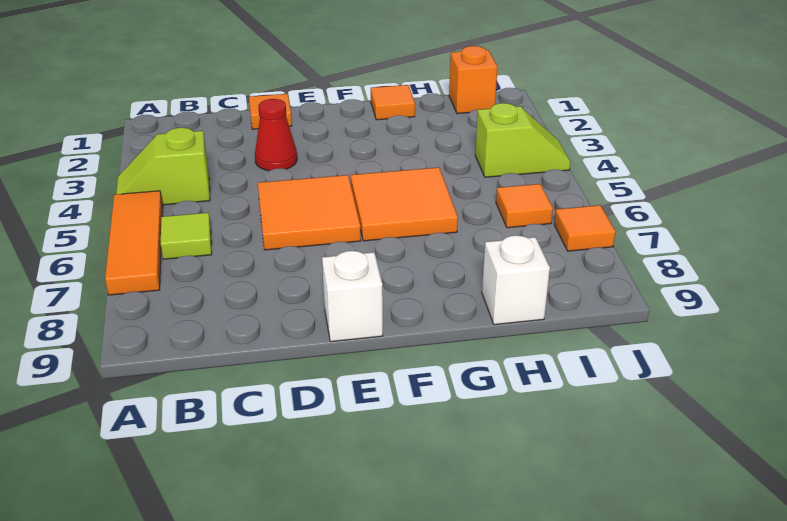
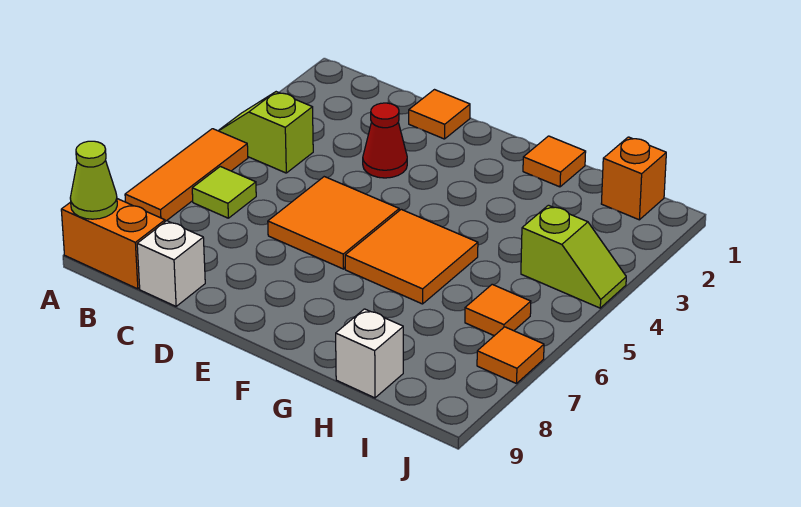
none -> orange 1x2 brick [61,199,165,289]
none -> lime 1x1 cone [70,141,117,219]
white 1x1 brick [322,251,383,342] -> white 1x1 brick moved to [137,221,205,306]

